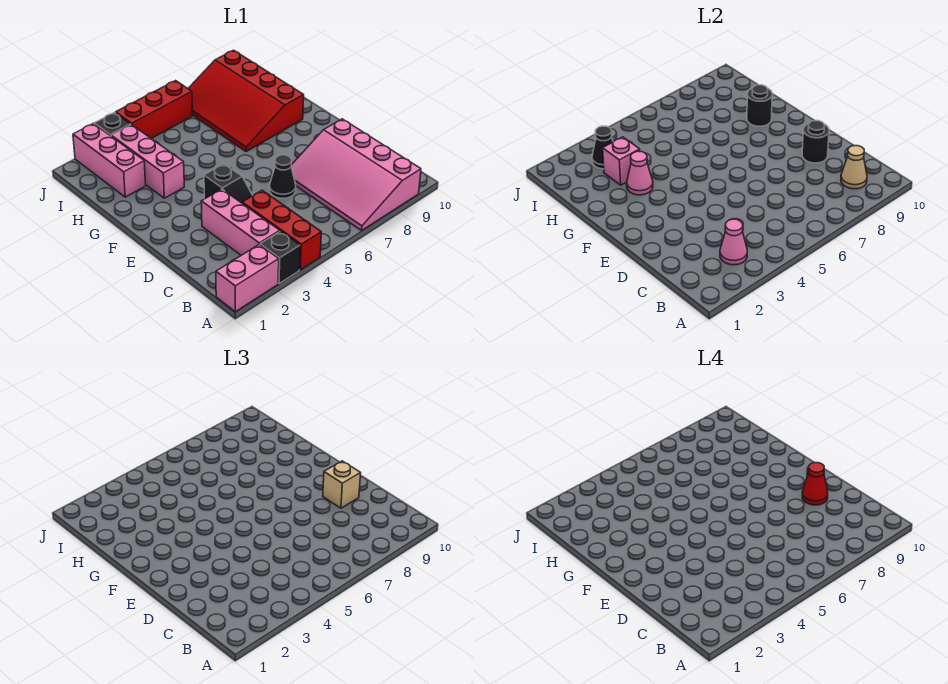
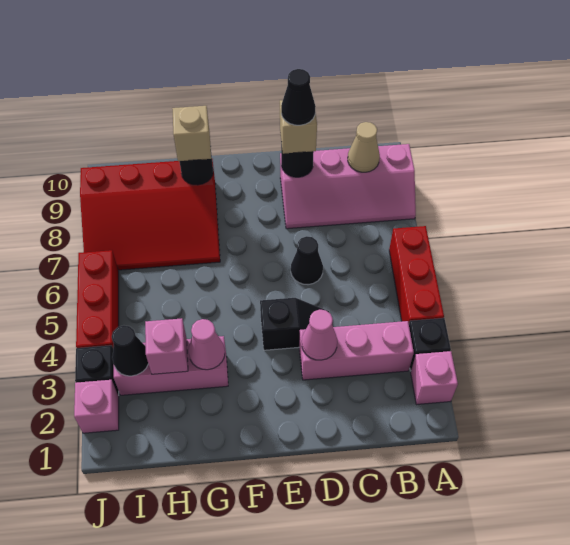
pink 1x2 brick [216,245,279,312] -> pink 1x1 brick [411,351,458,405]
red 1x3 brick [242,190,321,270] -> red 1x3 brick turned to [389,226,444,323]
pink 3x4 slope [291,119,421,230] -> pink 2x4 slope [280,144,416,229]
pink 1x1 cone [720,219,747,265] -> pink 1x1 cone moved to [302,310,337,360]
red 1x1 cone [802,463,828,505] -> black 1x1 cone [281,69,316,125]
none -> tan 1x1 brick [172,106,211,161]
pink 1x3 brick [73,123,146,197] -> pink 1x1 brick [74,380,119,433]

